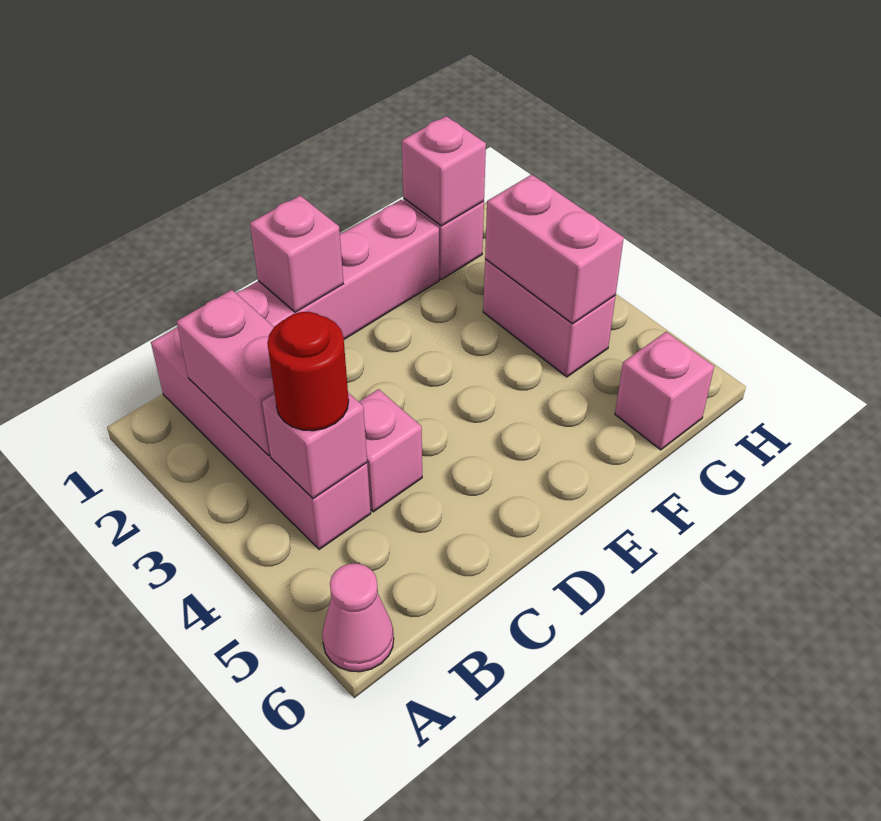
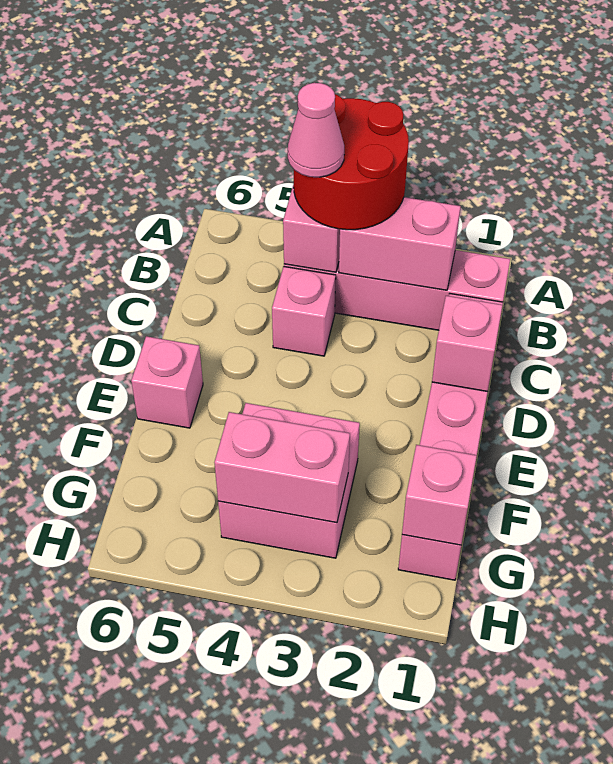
pink 1x1 cone [322,564,394,672] -> pink 1x1 cone moved to [288,83,344,177]
red 1x1 round brick [267,312,349,431] -> red 2x2 round brick [294,94,409,230]
pink 1x2 brick [483,259,615,377] -> pink 2x2 brick [218,403,360,558]
pink 1x1 brick [615,332,714,450] -> pink 1x1 brick moved to [131,336,203,428]

